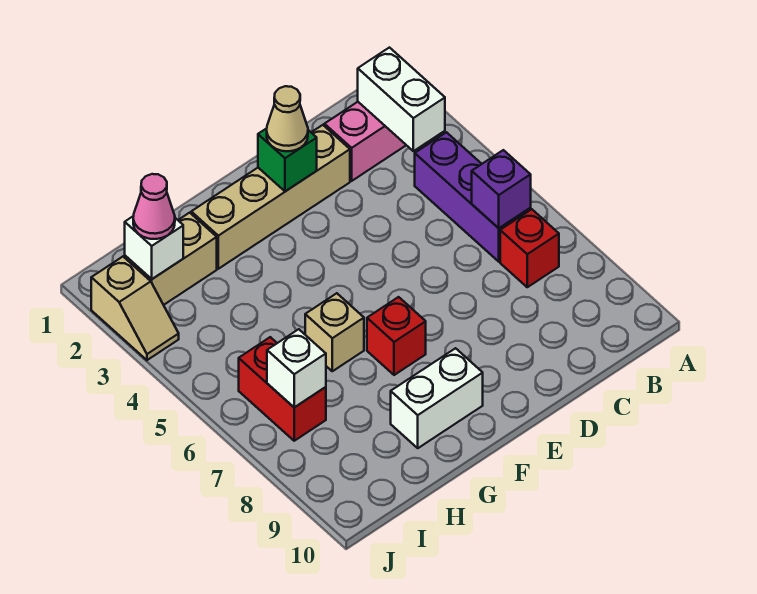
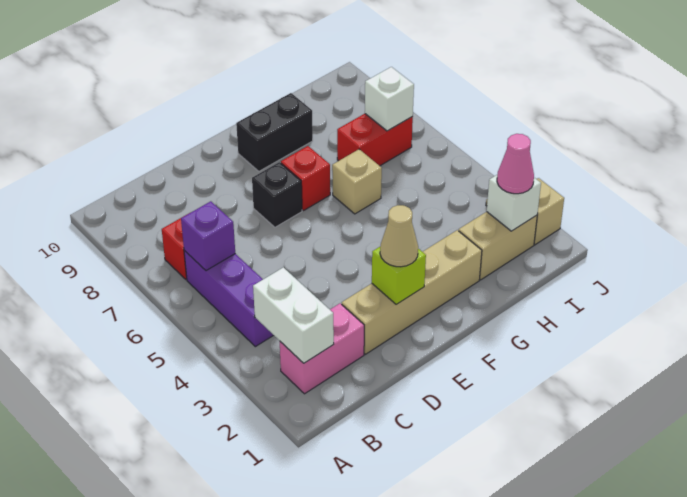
green 1x1 brick [258,128,317,191] -> lime 1x1 brick [372,247,426,305]
none -> black 1x1 brick [252,162,302,227]
white 1x2 brick [391,348,483,448] -> black 1x2 brick [236,93,313,171]
red 1x2 brick [239,337,326,441] -> red 1x2 brick turned to [337,114,413,166]

